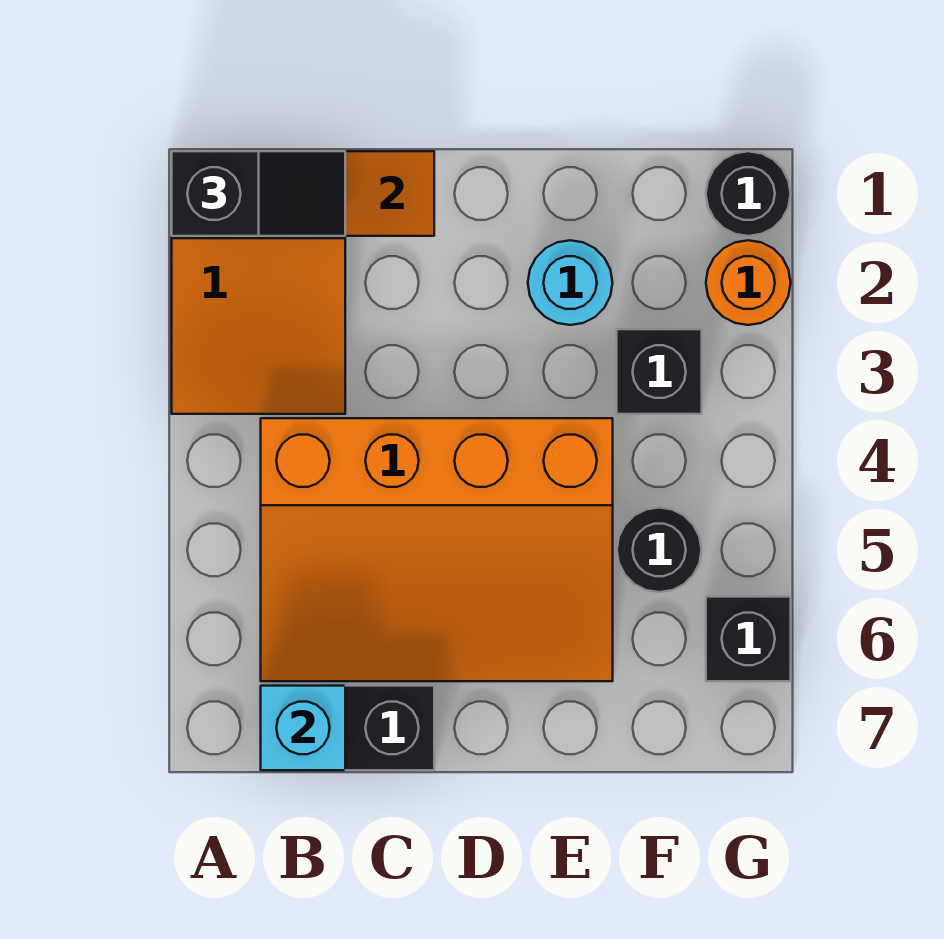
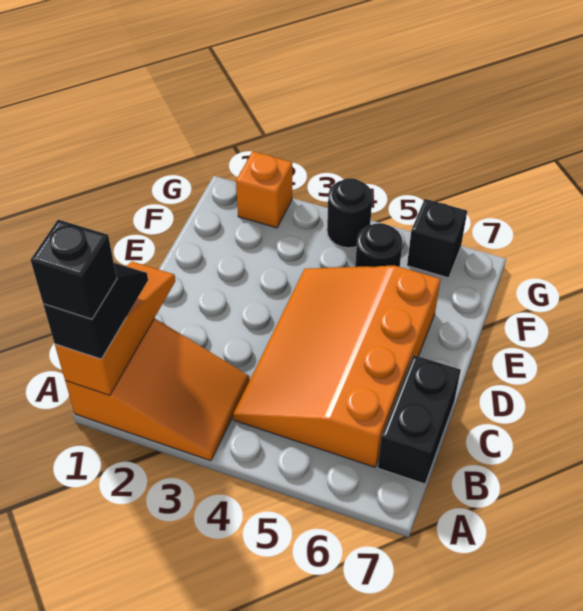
orange 3x4 slope [261,418,613,681] -> orange 3x4 slope turned to [233,266,440,467]
cyan 1x1 brick [261,686,345,770] -> none
cyan 1x1 round brick [528,240,613,325] -> none
black 1x1 brick [617,329,702,414] -> black 1x1 brick moved to [31,220,117,319]
black 1x1 round brick [706,151,791,236] -> black 1x1 round brick moved to [327,178,372,248]
orange 1x1 round brick [706,240,791,325] -> orange 1x1 brick [236,151,292,228]

